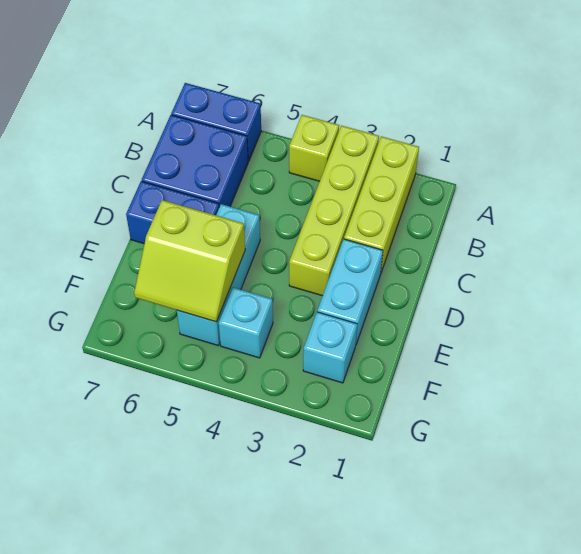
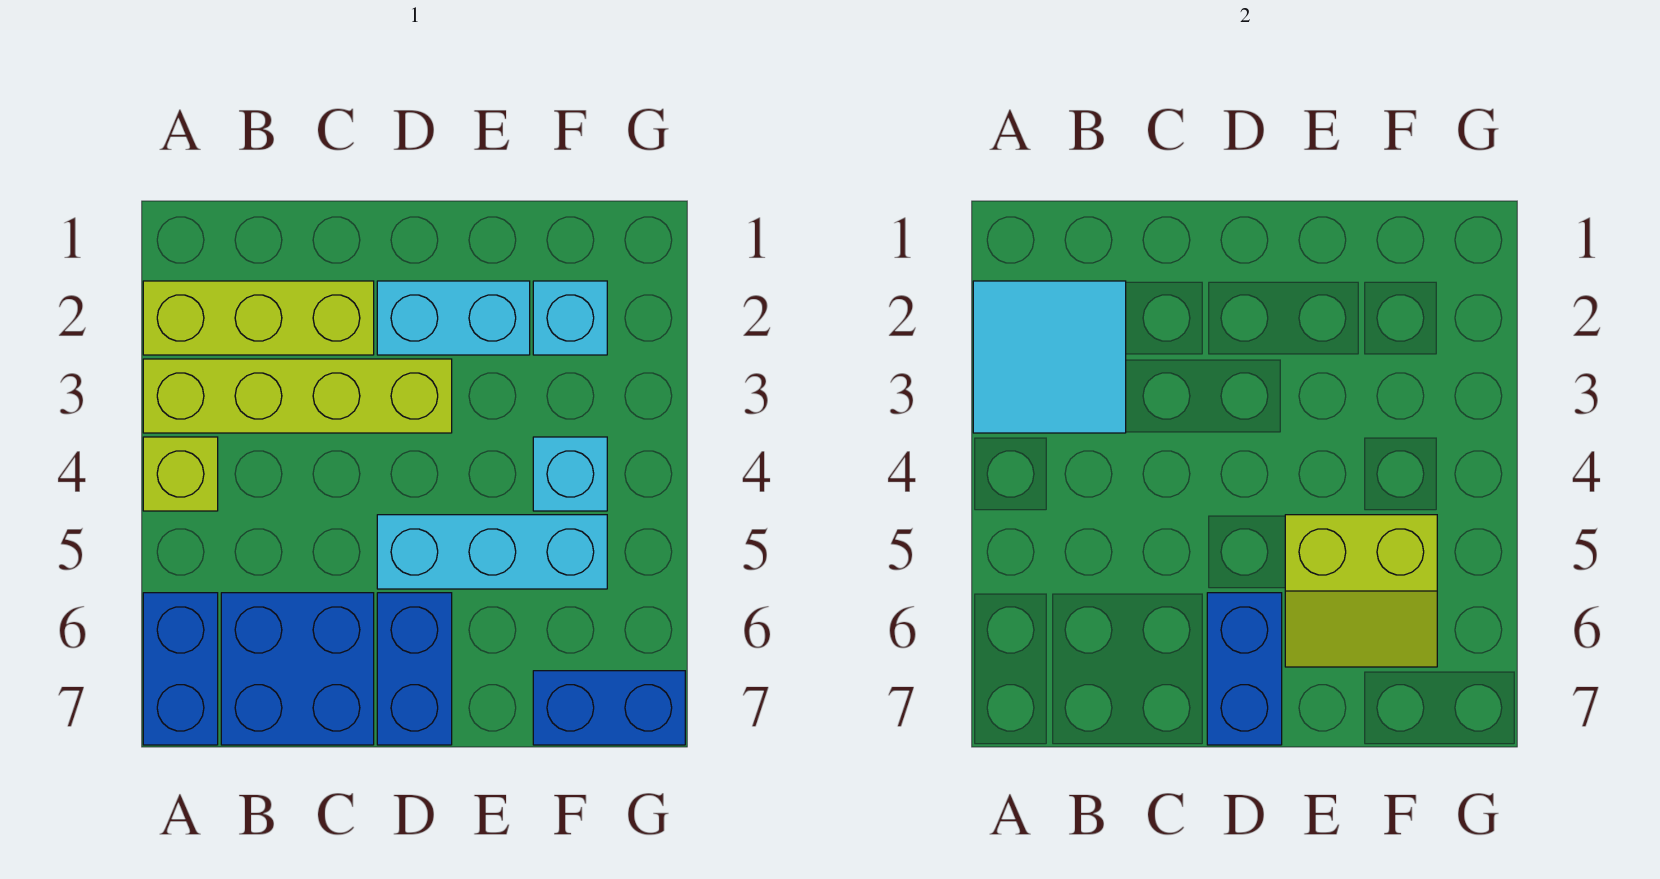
none -> cyan 2x2 tile [973,281,1126,433]
none -> blue 1x2 brick [1207,593,1282,745]
lime 2x2 slope [134,200,245,322] -> lime 2x2 slope turned to [1285,515,1437,667]
none -> blue 1x2 brick [533,671,685,745]

